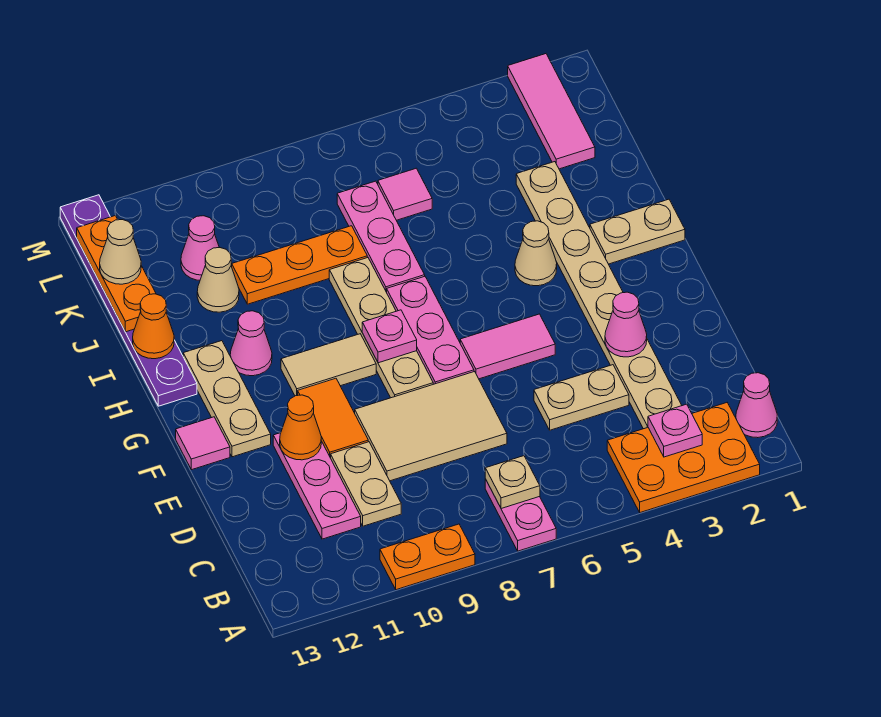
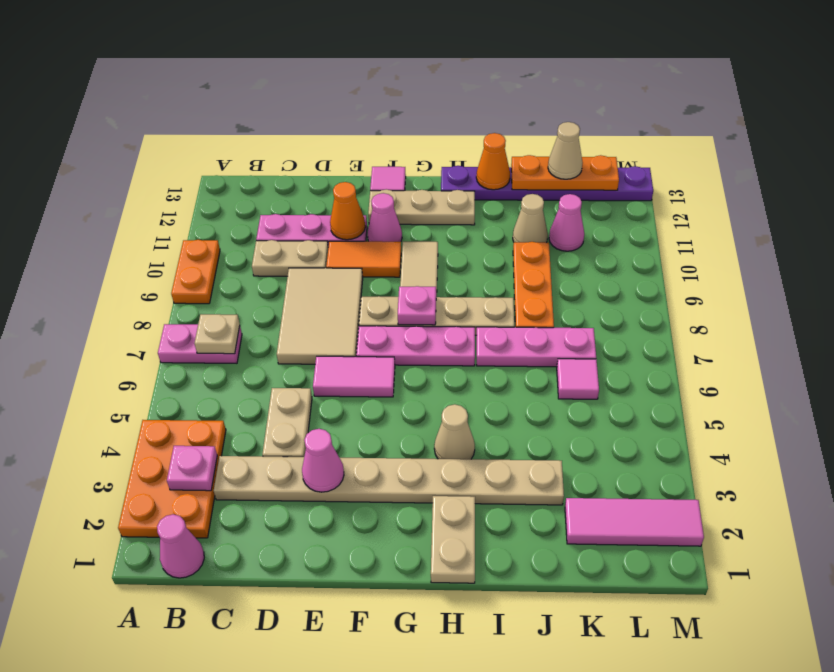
pink 1x2 tile [460,314,555,379] -> pink 1x2 tile turned to [313,356,395,397]
pink 1x1 cone [230,311,272,376] -> pink 1x1 cone moved to [367,193,402,242]

